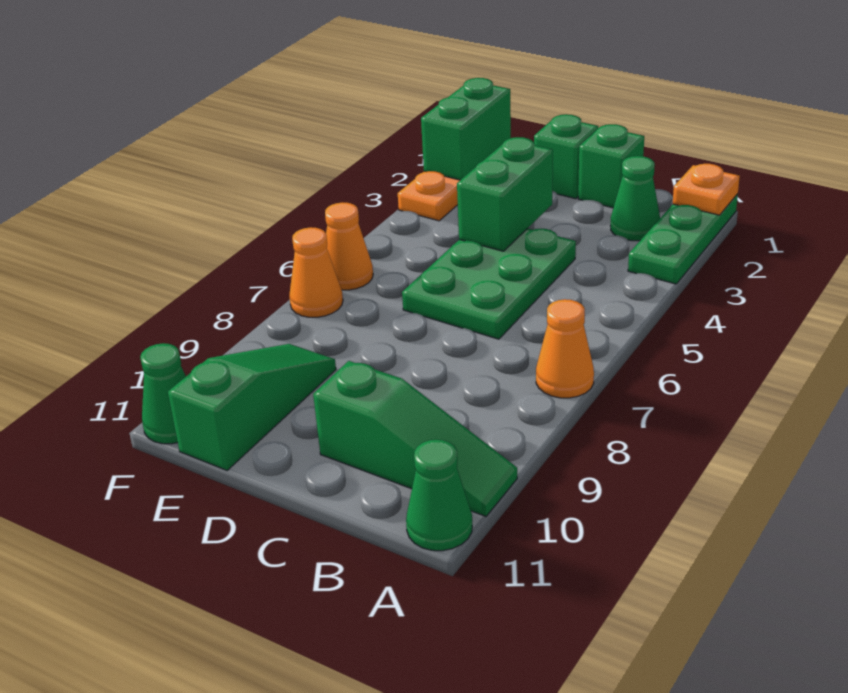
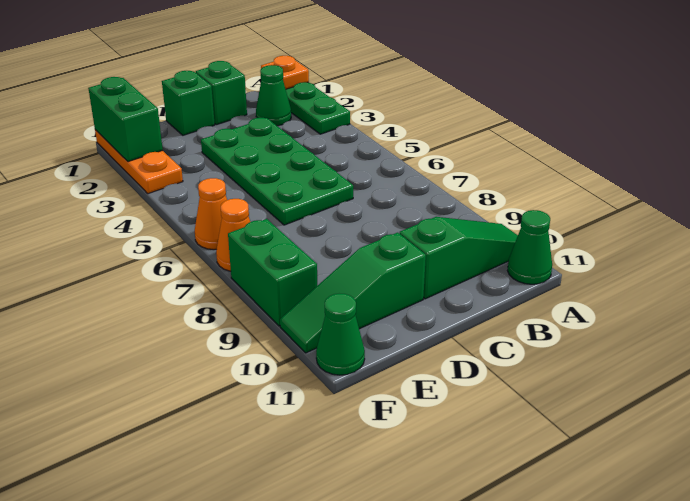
orange 1x1 cone [536,299,594,398] -> none
green 2x3 plate [402,228,576,339] -> green 2x4 plate [201,118,353,225]
green 1x2 brick [457,137,553,251] -> green 1x2 brick moved to [228,219,317,326]
green 1x3 slope [168,344,336,470] -> green 1x3 slope turned to [280,233,426,353]

